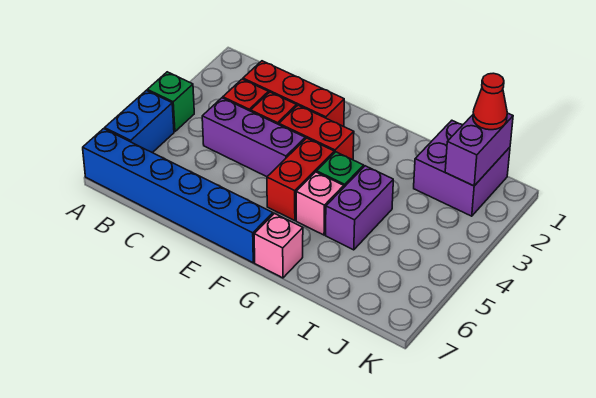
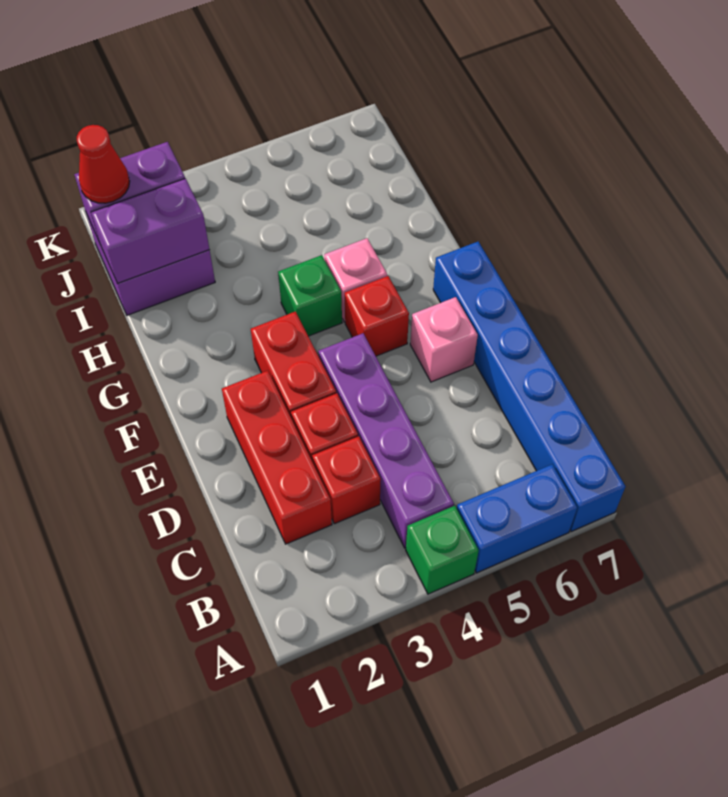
purple 1x3 brick [202,98,305,177] -> purple 1x4 brick [318,333,454,548]
red 1x2 brick [267,138,334,221] -> red 1x1 brick [345,276,409,356]
pink 1x1 brick [254,214,303,278] -> pink 1x1 brick moved to [410,297,478,382]
purple 1x2 brick [326,166,393,250] -> purple 1x2 brick moved to [91,179,209,283]

